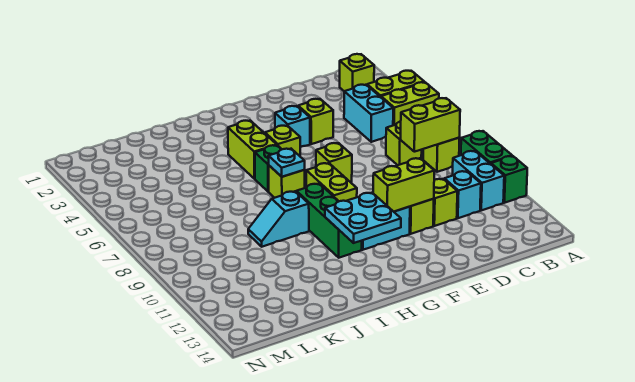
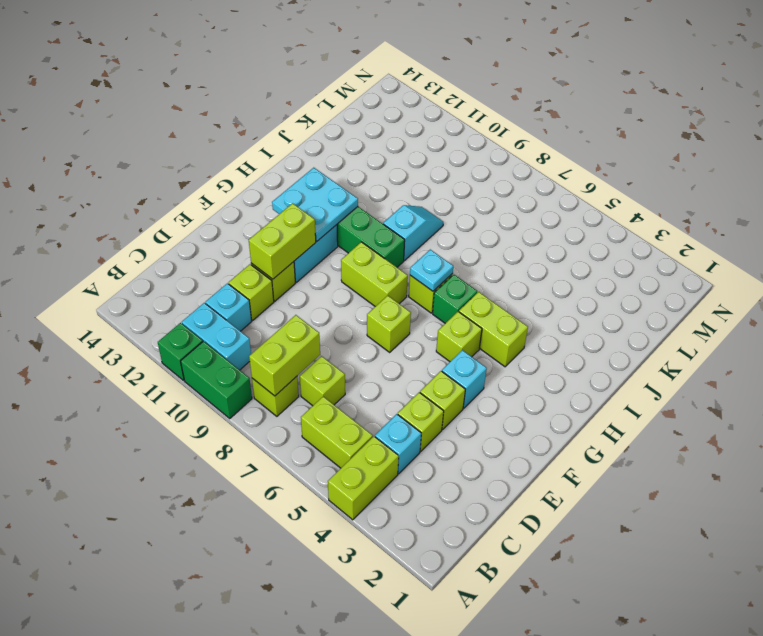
lime 1x2 brick [381,82,439,125] -> lime 1x2 brick turned to [301,397,373,468]
lime 1x1 brick [340,54,374,91] -> lime 1x1 brick moved to [398,392,444,451]
cyan 1x2 brick [344,85,393,142] -> cyan 1x1 brick [375,414,421,474]

